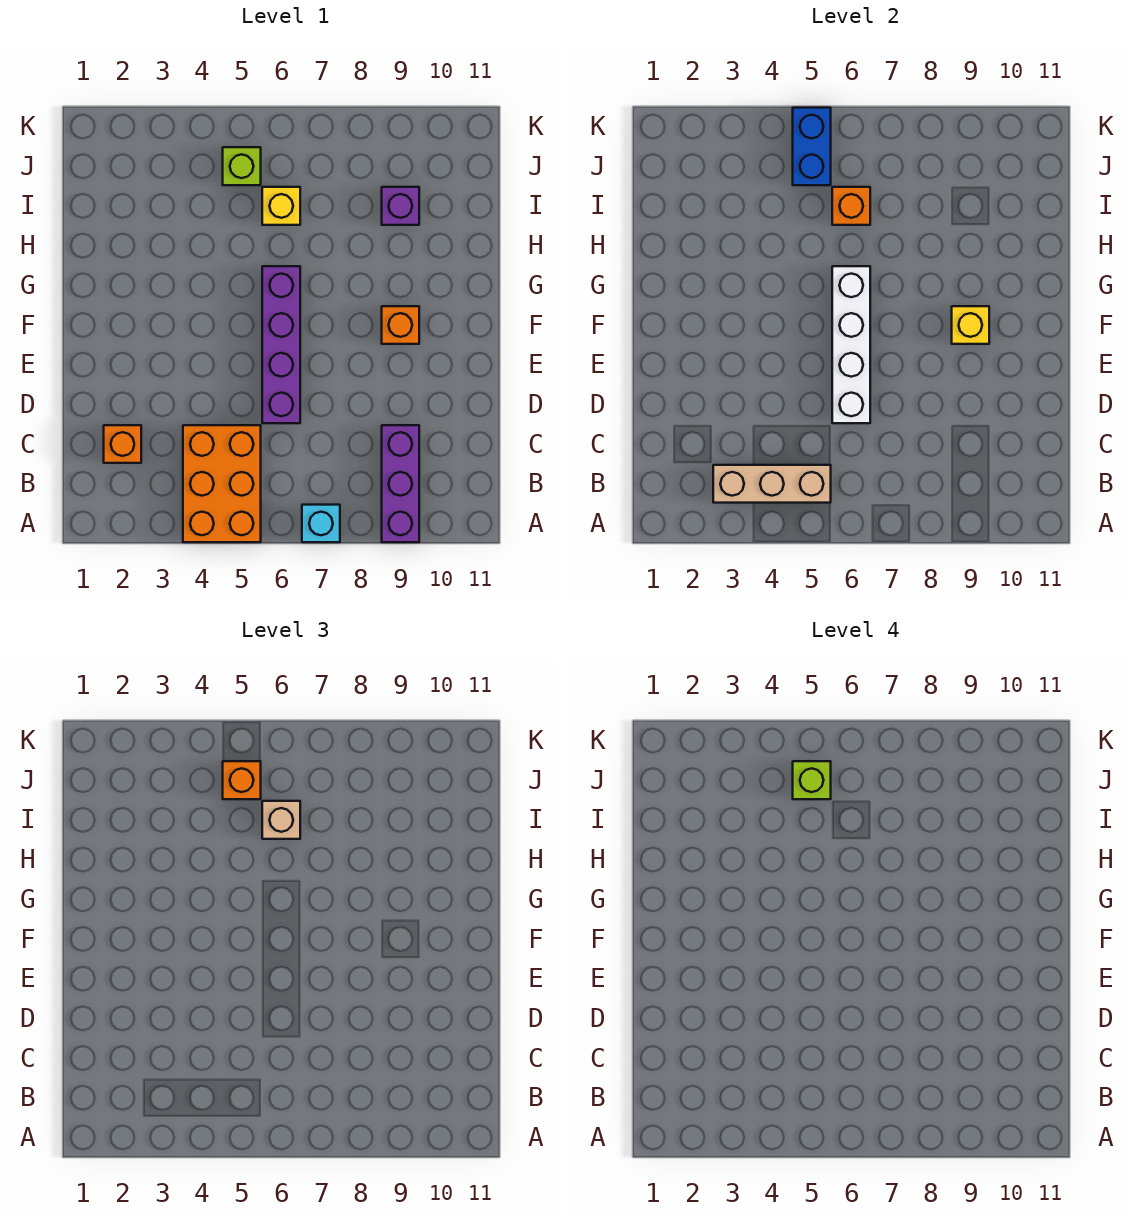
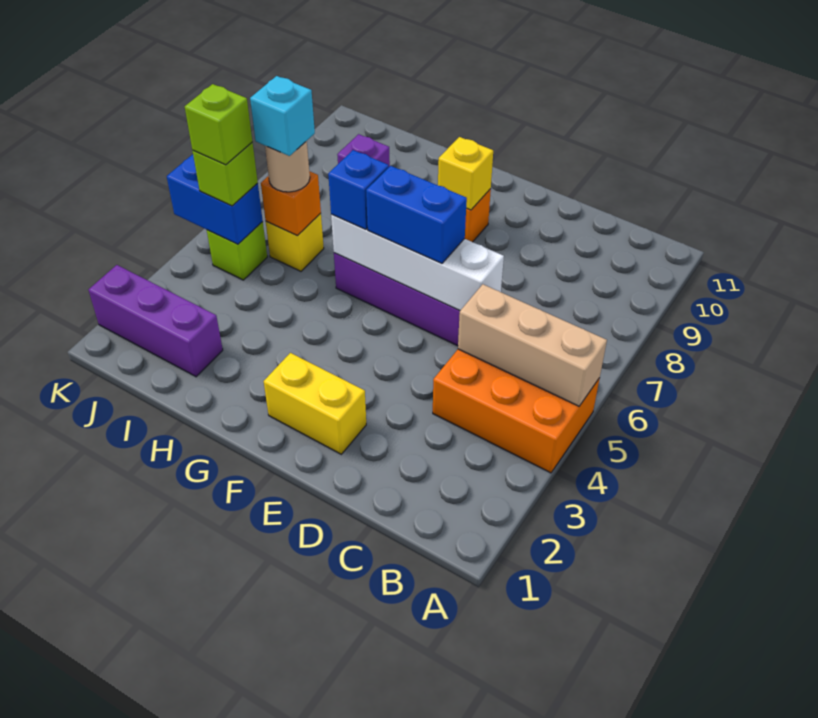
cyan 1x1 brick [302,505,340,542] -> cyan 1x1 brick moved to [250,76,315,156]
purple 1x3 brick [382,425,419,542] -> purple 1x3 brick moved to [89,265,223,377]
tan 1x3 brick [713,465,831,503] -> tan 1x3 brick turned to [458,284,607,406]
orange 1x1 brick [104,425,141,463] -> none
none -> yellow 1x2 brick [264,353,366,454]
none -> blue 1x2 brick [366,166,467,264]
none -> blue 1x1 brick [328,150,389,230]
tan 1x1 brick [262,801,300,839] -> tan 1x1 round brick [265,141,310,192]
orange 1x1 brick [223,761,261,799] -> lime 1x1 brick [193,143,258,206]

